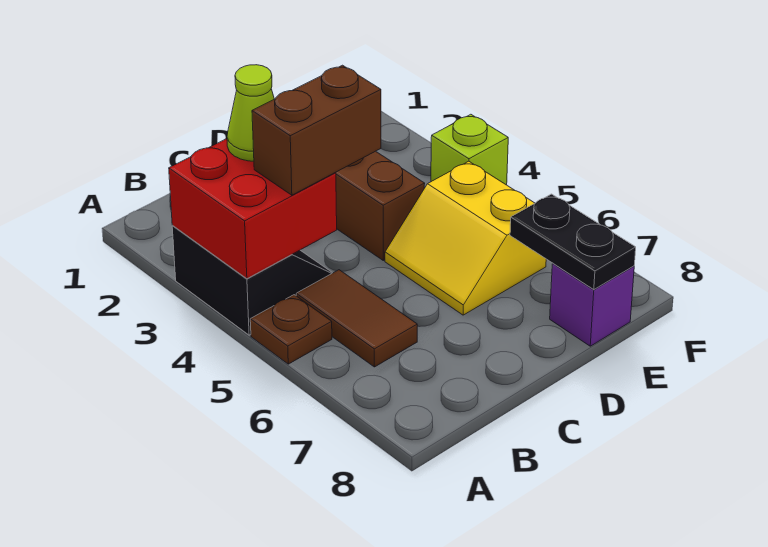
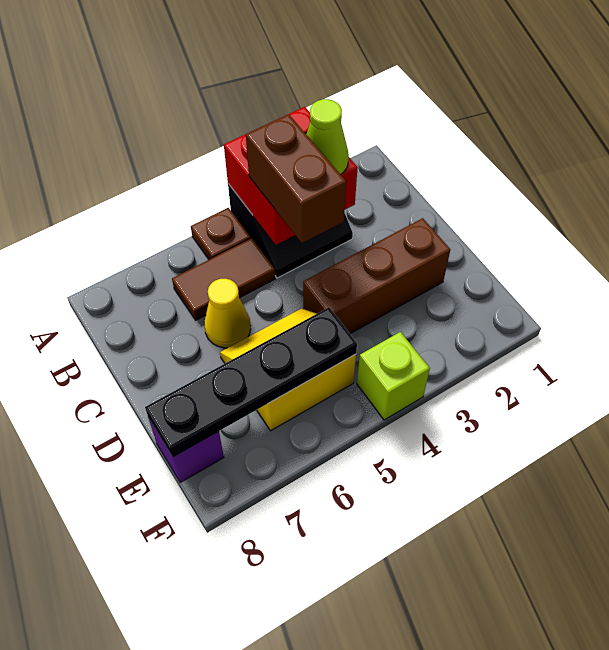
none -> yellow 1x1 cone [204,279,251,348]
black 1x2 plate [510,194,636,290] -> black 1x4 plate [145,307,357,457]

